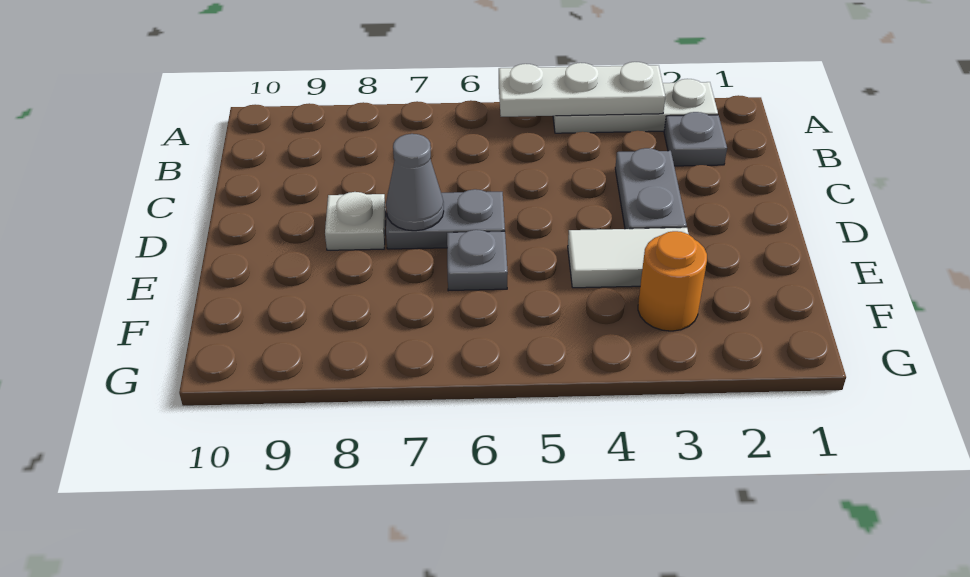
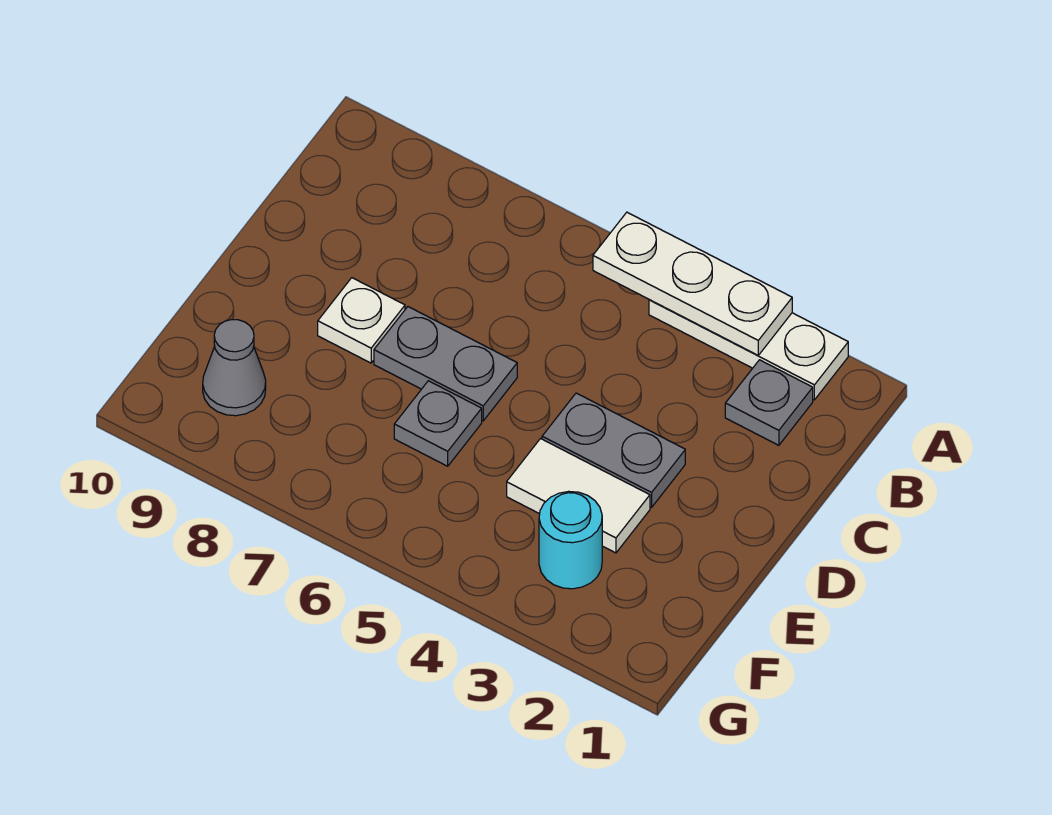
grey 1x2 plate [615,148,687,229] -> grey 1x2 plate turned to [542,393,685,507]
grey 1x1 cone [386,134,444,231] -> grey 1x1 cone moved to [203,320,266,416]
orange 1x1 round brick [638,231,707,331] -> cyan 1x1 round brick [539,491,602,589]

